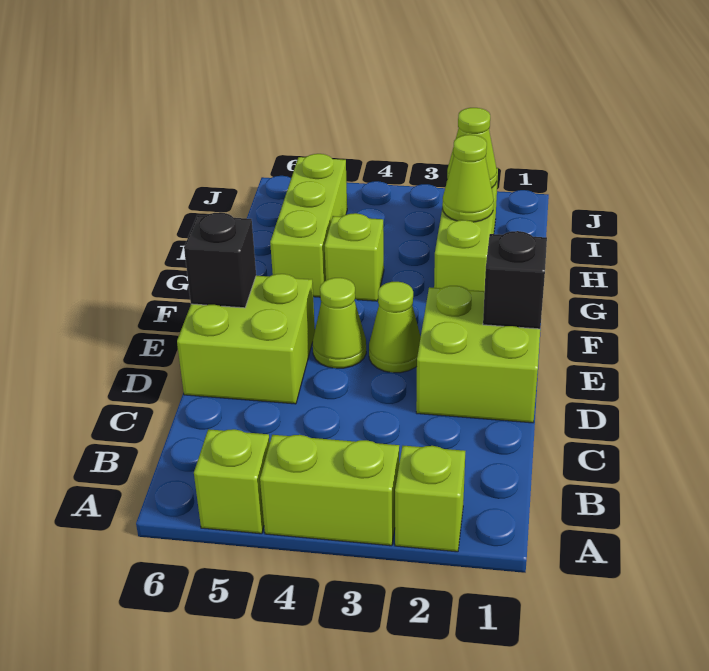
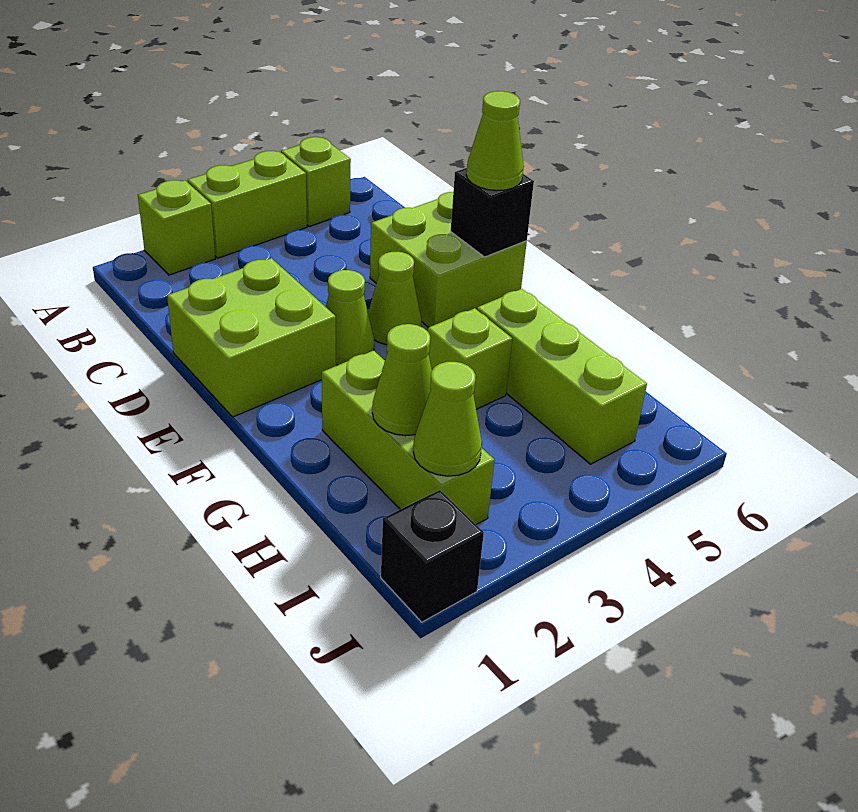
black 1x1 brick [483,231,547,329] -> black 1x1 brick moved to [381,490,484,622]
none -> lime 1x1 cone [466,91,524,191]

